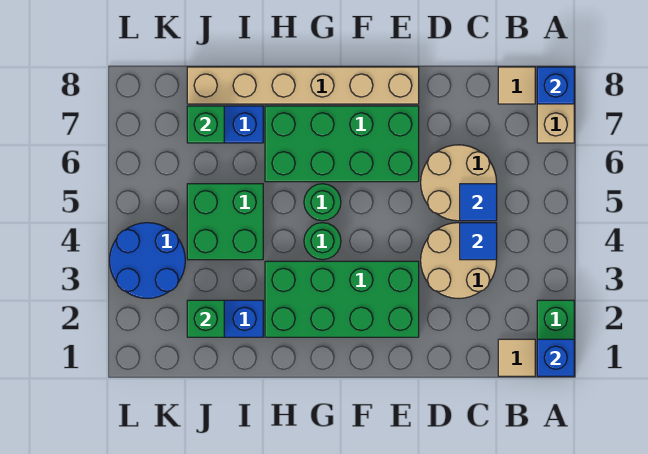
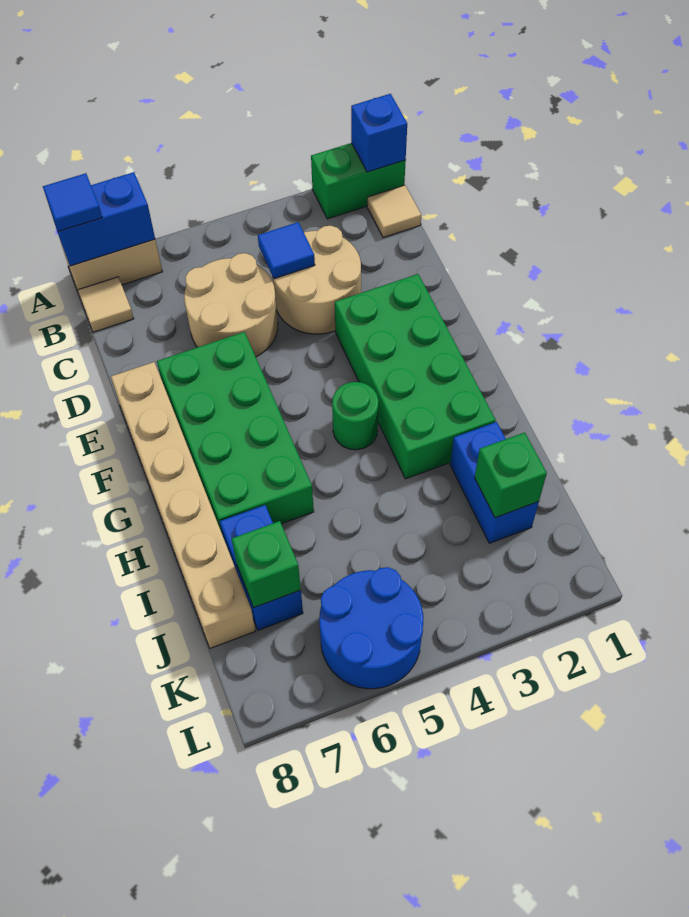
blue 1x1 brick [537,67,574,104] -> blue 1x2 brick [49,172,155,266]
blue 1x1 tile [460,184,497,221] -> blue 1x1 tile moved to [43,173,102,231]
green 1x1 round brick [304,184,341,221] -> none
green 2x2 brick [187,184,263,260] -> none
blue 2x2 round brick [109,223,185,298] -> blue 2x2 round brick moved to [319,567,423,689]

